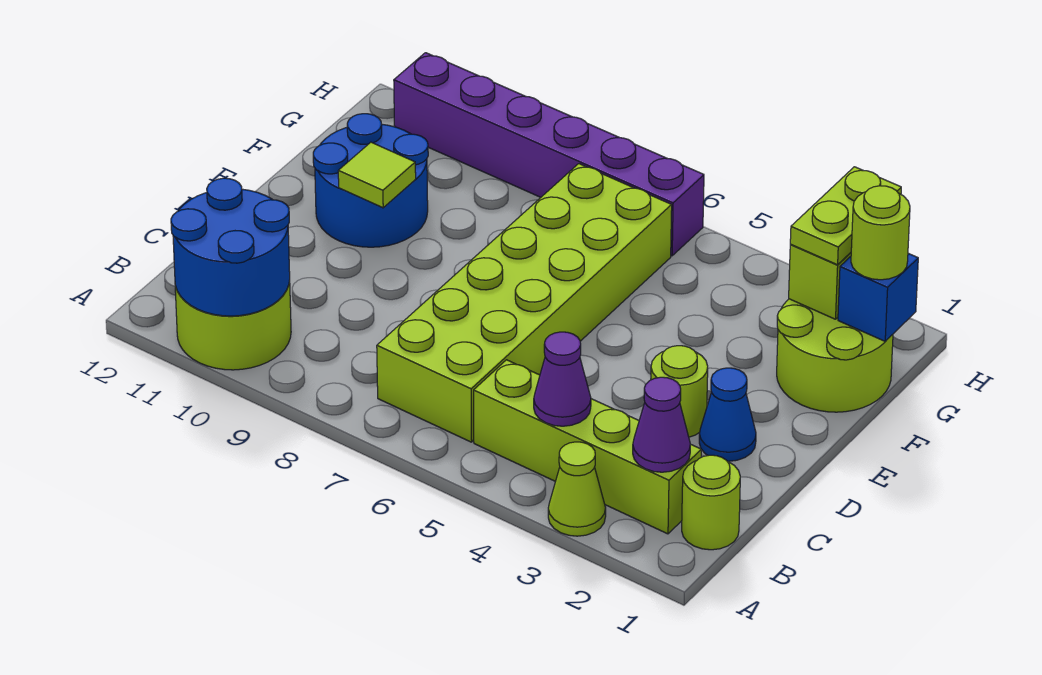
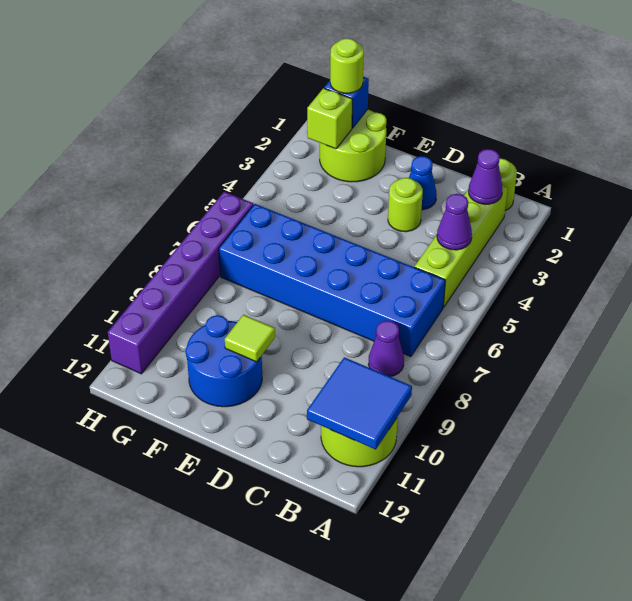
lime 1x1 cone [548,442,606,536] -> none
blue 2x2 round brick [171,178,290,316] -> blue 2x2 tile [307,357,412,449]
lime 2x6 brick [377,164,672,442] -> blue 2x6 brick [219,204,445,357]
none -> purple 1x1 cone [368,321,404,377]
lime 1x2 plate [790,167,901,265] -> none

